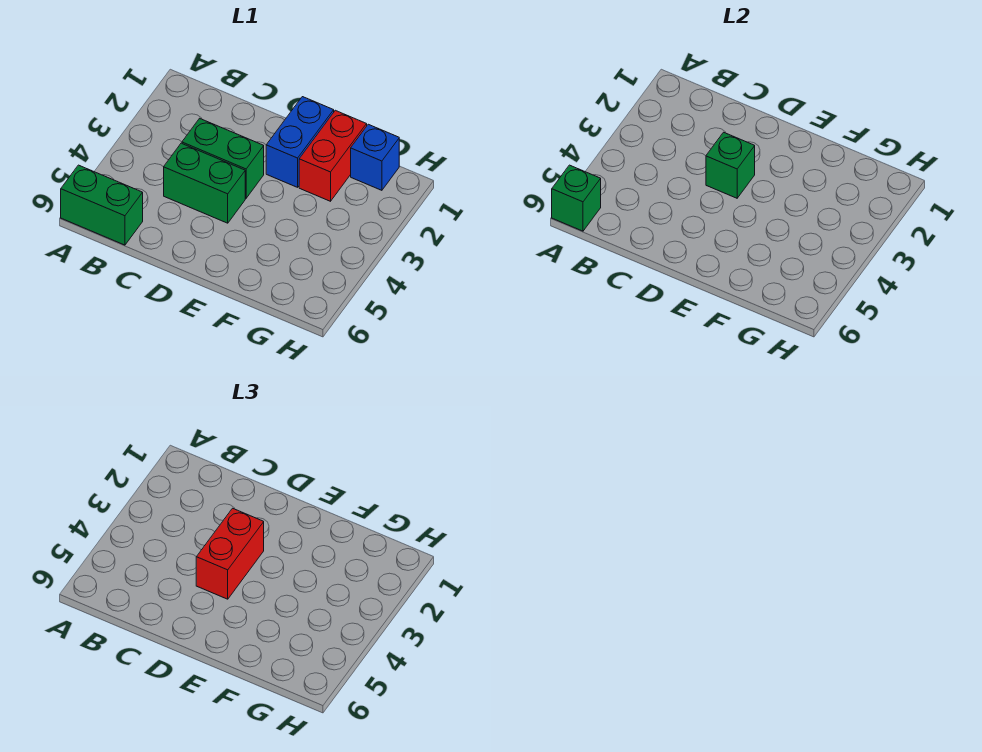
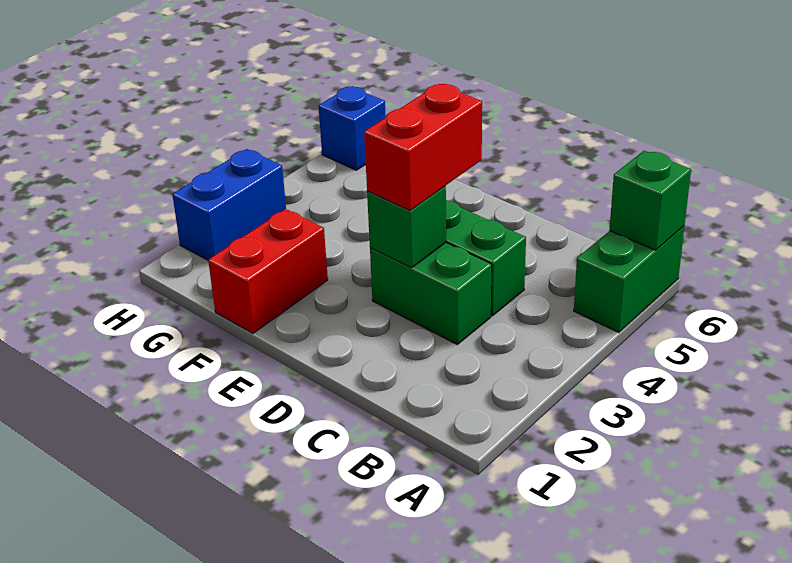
green 1x2 brick [61,165,143,245] -> green 1x2 brick turned to [574,226,685,332]
blue 1x2 brick [266,97,334,187] -> blue 1x2 brick moved to [172,149,286,260]
blue 1x1 brick [351,124,399,190] -> blue 1x1 brick moved to [319,86,386,170]

